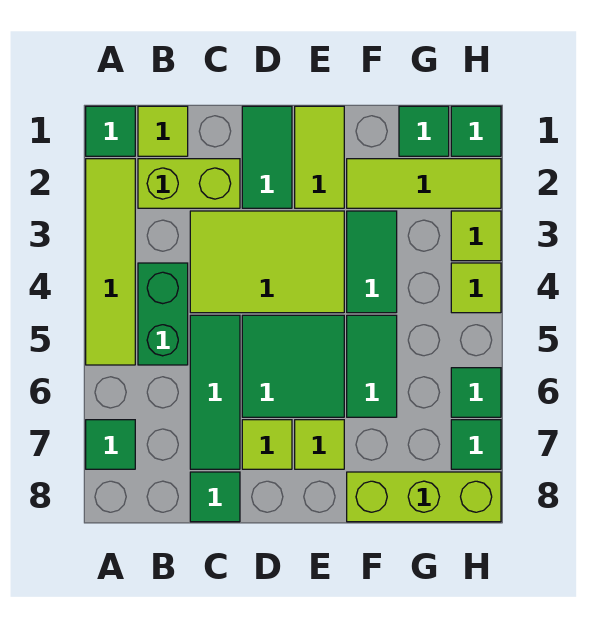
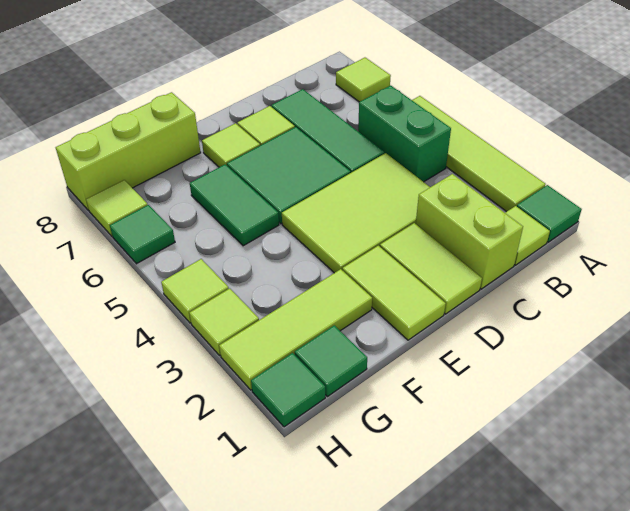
green 1x1 tile [86,420,135,469] -> lime 1x1 tile [336,58,391,102]
lime 1x2 brick [138,159,240,208] -> lime 1x2 brick turned to [416,174,523,289]
green 1x1 tile [190,472,240,522] -> none
green 1x2 tile [242,106,292,208] -> lime 1x2 tile [380,223,482,314]
green 1x2 tile [347,211,397,313] -> none
green 1x1 tile [451,420,501,469] -> lime 1x1 tile [86,180,148,236]

